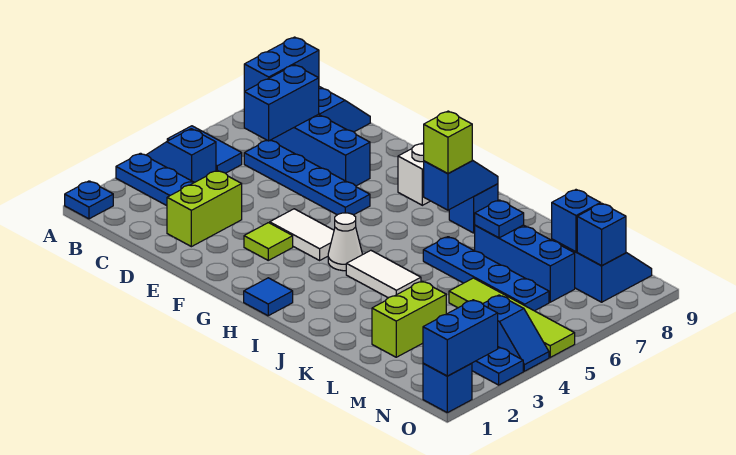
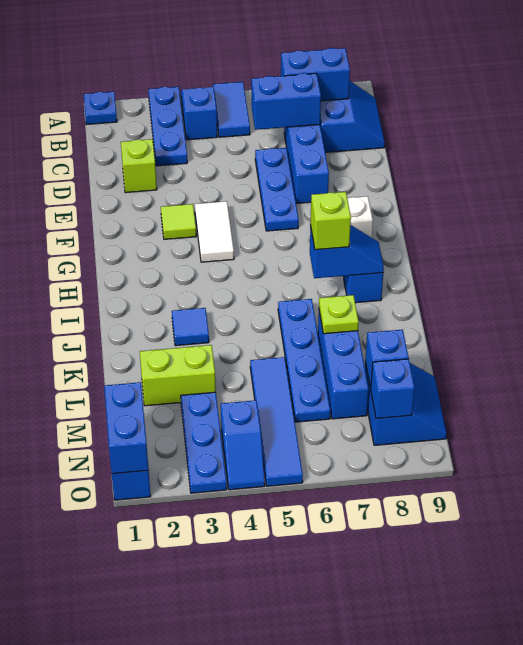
blue 1x4 plate [244,141,370,215] -> blue 1x3 plate [255,148,299,231]
lime 1x2 brick [167,170,242,247] -> lime 1x1 brick [121,139,157,193]
blue 1x1 tile [244,278,293,316] -> blue 1x1 tile moved to [172,308,209,346]
white 1x1 cone [328,213,362,271] -> none
white 1x2 tile [346,250,421,298] -> none
blue 1x1 plate [475,200,524,238] -> lime 1x1 plate [319,295,359,334]
lime 1x4 tile [449,278,575,357] -> blue 1x4 tile [250,357,303,486]
blue 1x2 brick [423,300,498,376] -> blue 1x2 brick turned to [104,382,149,474]

